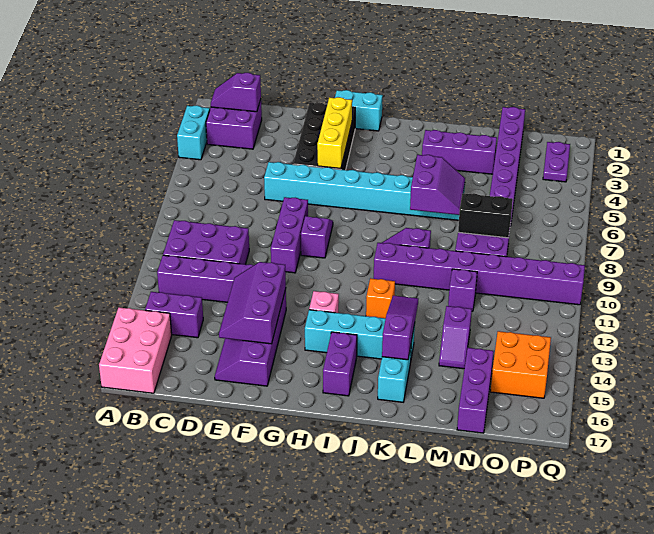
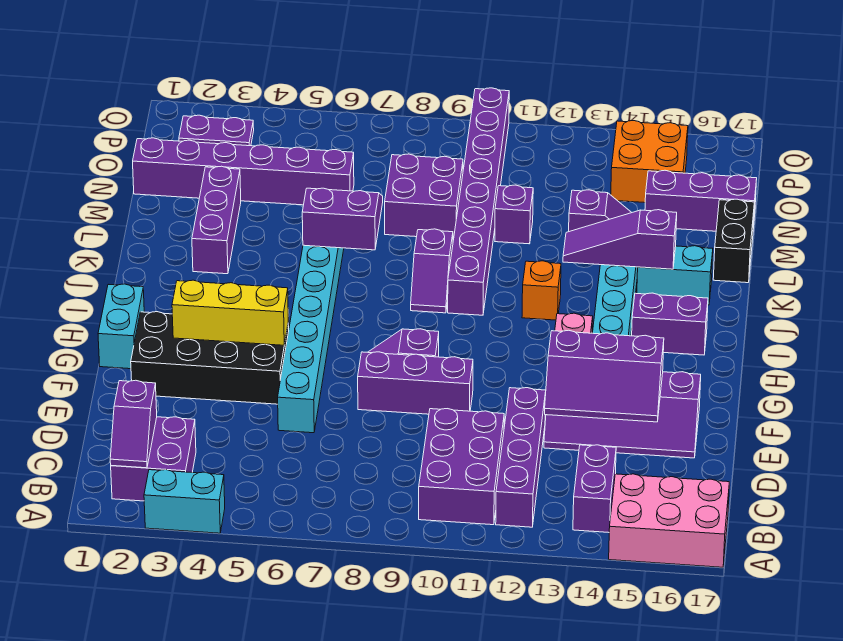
black 1x2 brick [458,193,513,238] -> black 1x2 brick moved to [713,199,754,283]

